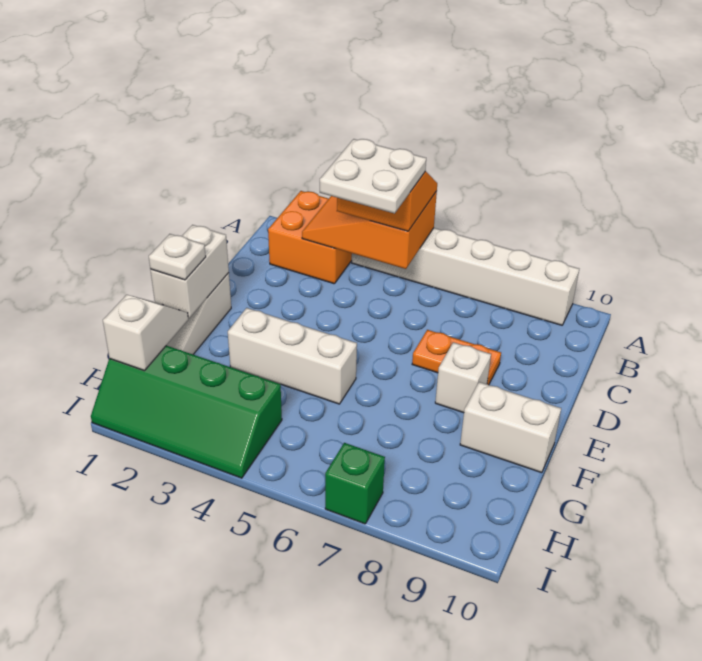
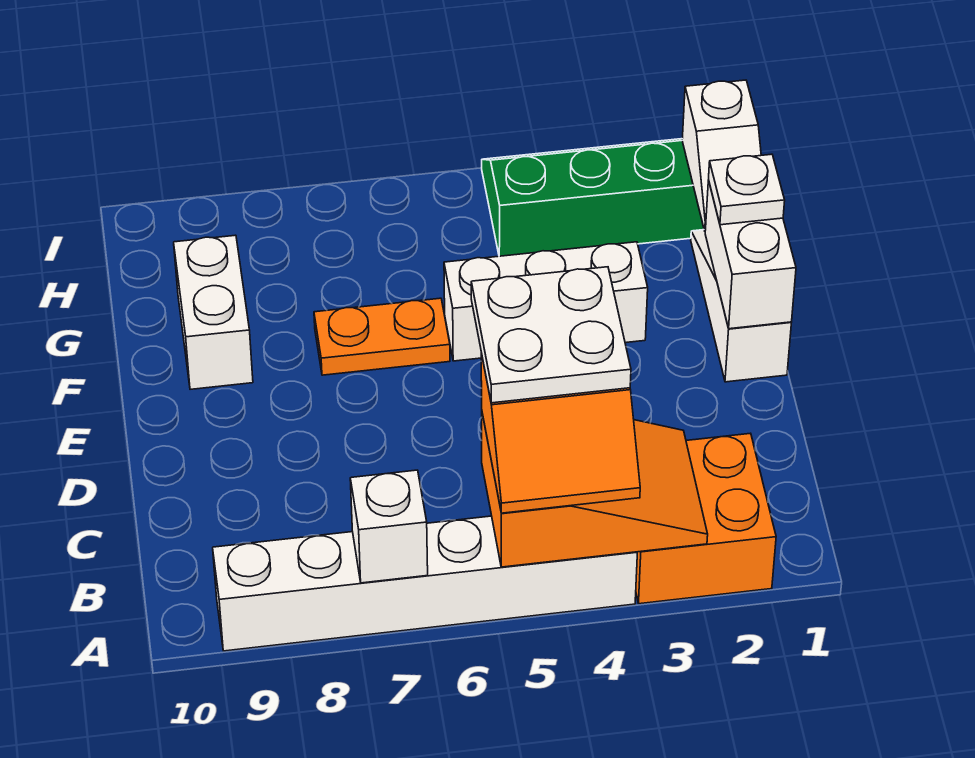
orange 1x2 plate [412,330,501,385] -> orange 1x2 plate moved to [314,298,450,375]
white 1x1 brick [435,342,491,413] -> white 1x1 brick moved to [350,470,428,583]
white 1x2 brick [460,382,561,473] -> white 1x2 brick turned to [174,235,253,389]
green 1x1 brick [325,443,385,524] -> none

